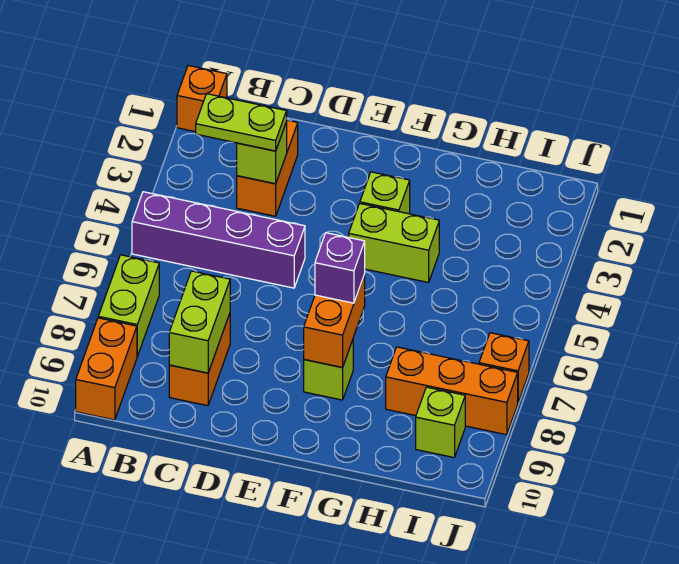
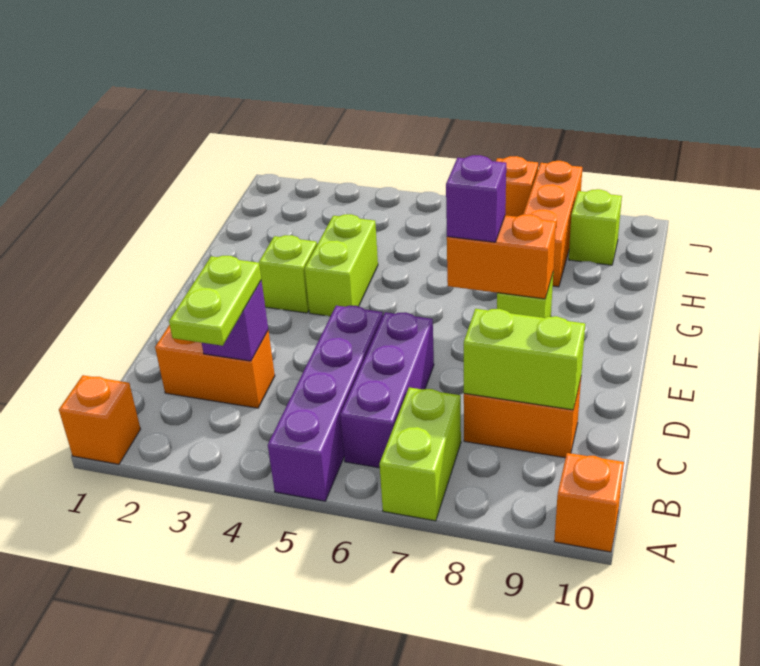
lime 1x2 brick [98,255,159,356] -> lime 1x2 brick turned to [380,387,461,521]
orange 1x2 brick [76,318,137,420] -> orange 1x1 brick [554,453,624,552]
none -> purple 1x3 brick [340,312,434,468]
lime 1x1 brick [237,122,287,184] -> purple 1x1 brick [202,280,268,361]

